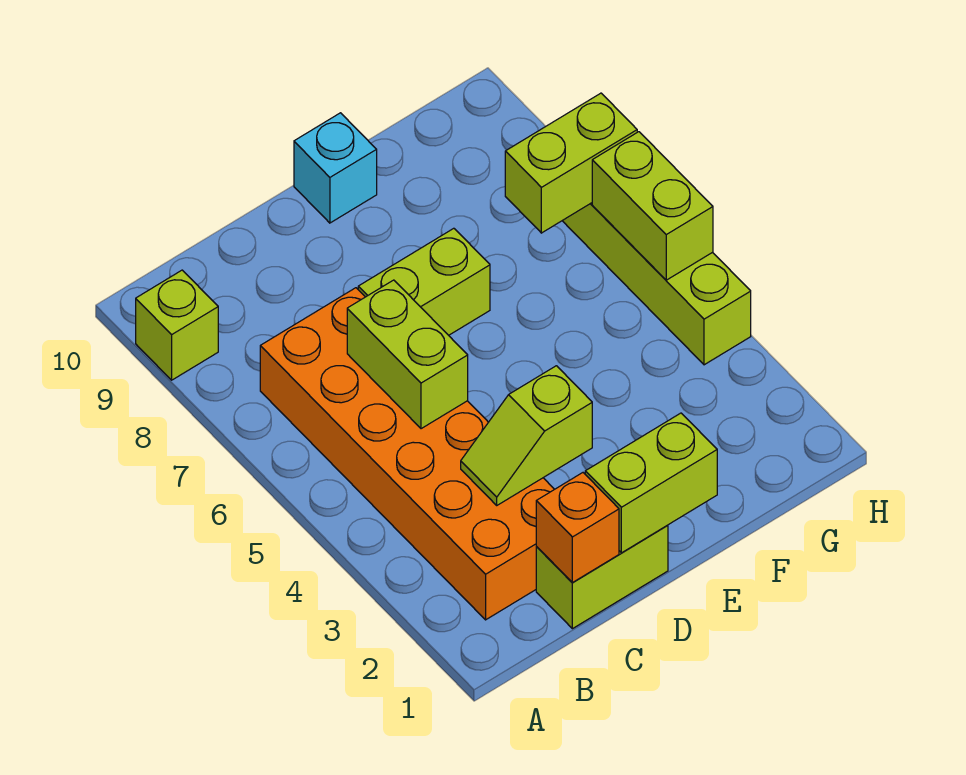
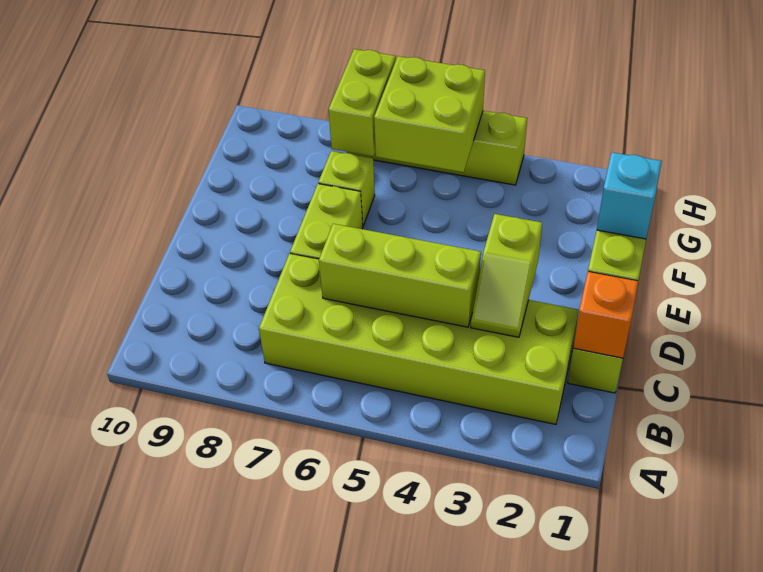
lime 1x1 brick [136,270,218,380] -> lime 1x1 brick moved to [318,151,375,226]
orange 2x6 brick [260,288,554,620] -> lime 2x6 brick [259,254,579,424]
lime 1x2 brick [347,280,468,429] -> lime 1x3 brick [319,224,481,327]
cyan 1x1 brick [294,113,377,223] -> cyan 1x1 brick moved to [597,152,662,239]
lime 1x2 brick [592,132,713,280] -> lime 2x2 brick [374,56,485,172]

